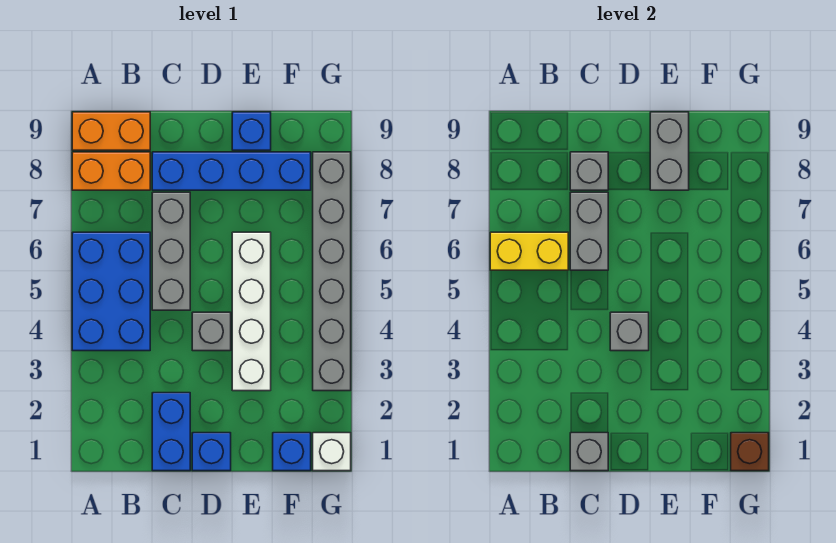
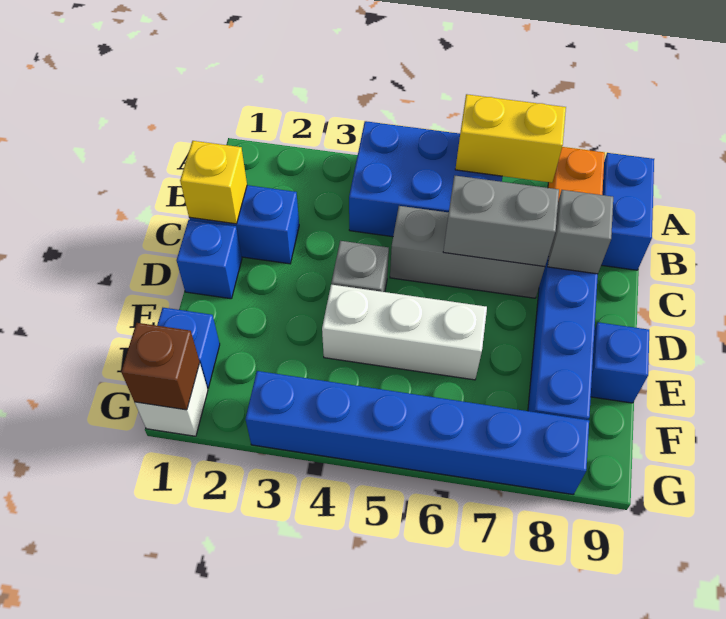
yellow 1x2 brick [490,232,568,270] -> yellow 1x2 brick turned to [455,94,566,183]
orange 1x2 brick [72,112,150,150] -> blue 1x2 brick [601,153,654,270]
grey 1x1 brick [570,433,608,471] -> yellow 1x1 brick [180,141,247,224]
grey 1x1 brick [610,312,649,351] -> none
white 1x4 brick [232,232,271,391] -> white 1x3 brick [322,284,487,380]
grey 1x2 brick [650,112,689,190] -> none
grey 1x6 brick [313,152,351,391] -> blue 1x6 brick [246,371,589,495]

